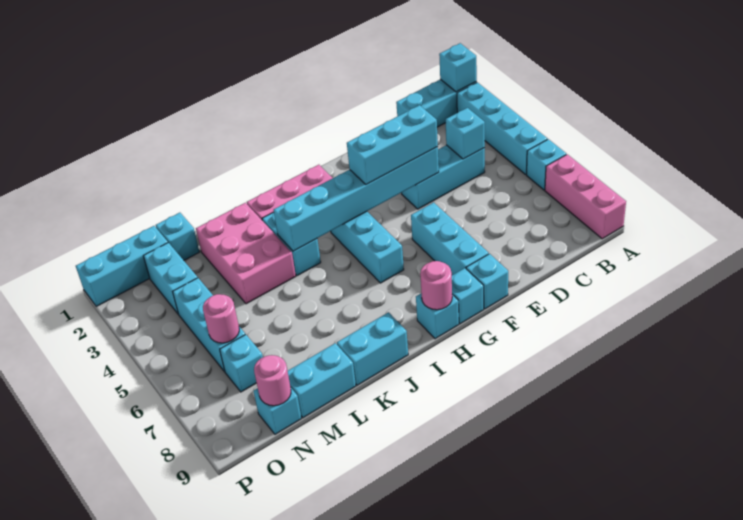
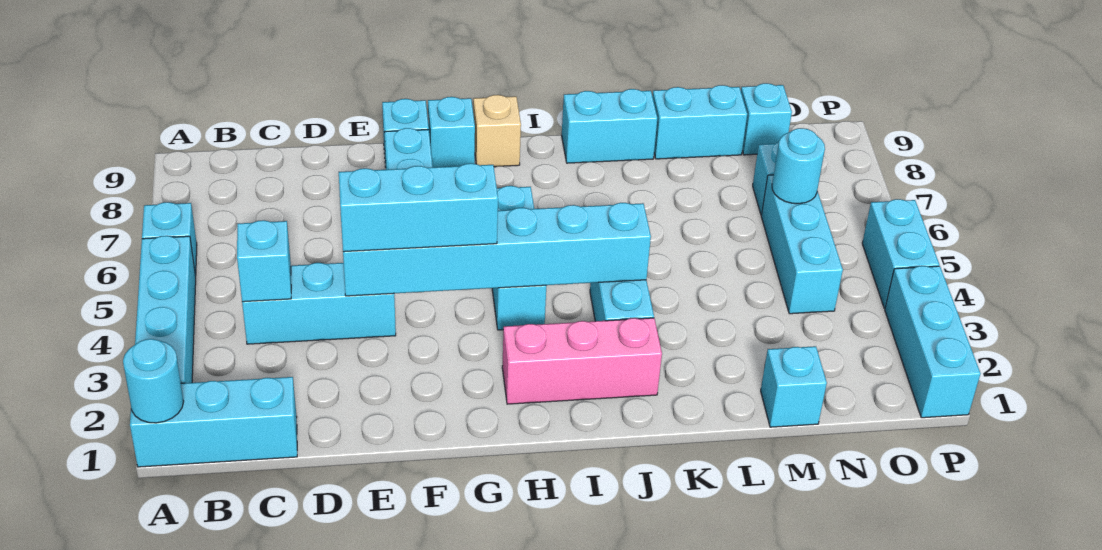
cyan 1x1 brick [439,43,477,92] -> cyan 1x1 round brick [123,339,184,423]
pink 1x3 brick [545,154,626,239] -> none
cyan 1x1 brick [416,293,459,339] -> tan 1x1 brick [473,95,521,167]
pink 1x1 round brick [420,261,452,310] -> none
pink 2x3 brick [196,203,296,304] -> none
cyan 1x3 brick [76,226,168,306] -> cyan 1x3 brick turned to [885,266,981,418]
cyan 1x2 brick [144,243,198,314] -> cyan 1x2 brick moved to [862,199,939,308]
pink 1x1 round brick [203,294,239,343] -> cyan 1x1 round brick [772,128,825,204]
pink 1x1 round brick [254,355,291,406] -> none

